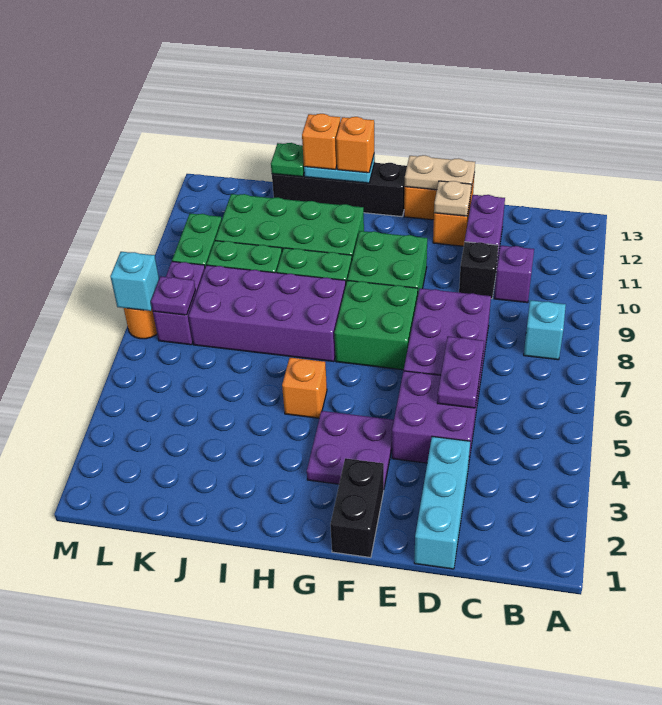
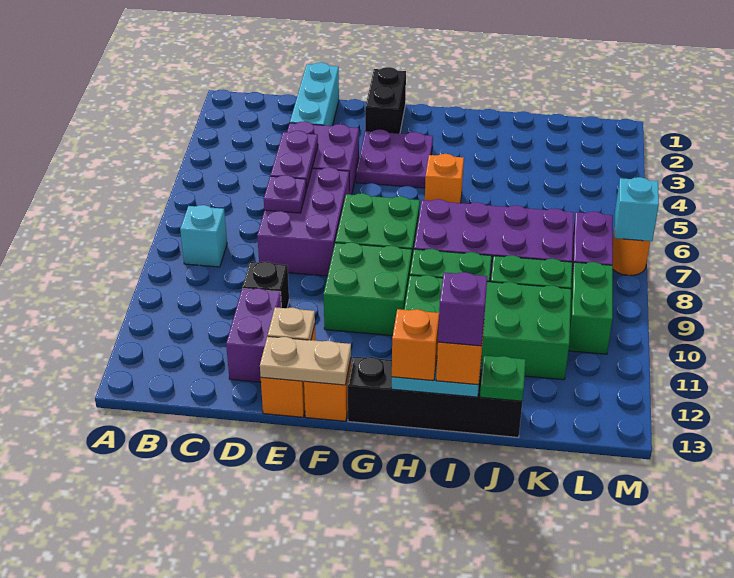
purple 1x1 brick [494,245,534,303] -> purple 1x1 brick moved to [438,272,487,346]
purple 1x1 plate [151,276,195,315] -> purple 1x1 plate moved to [264,175,306,213]

